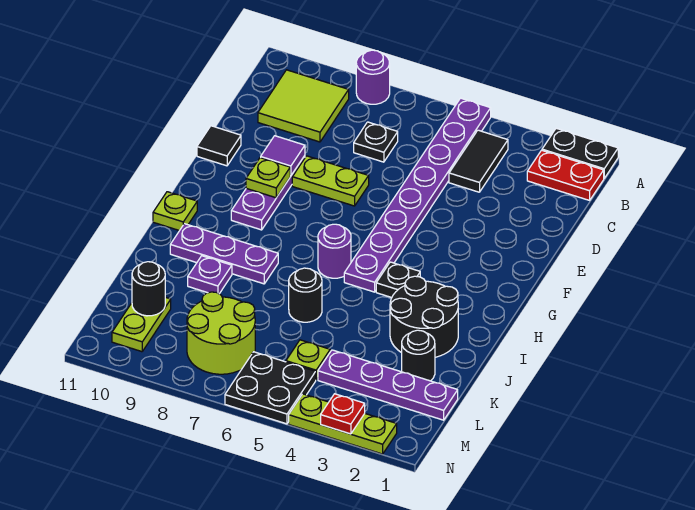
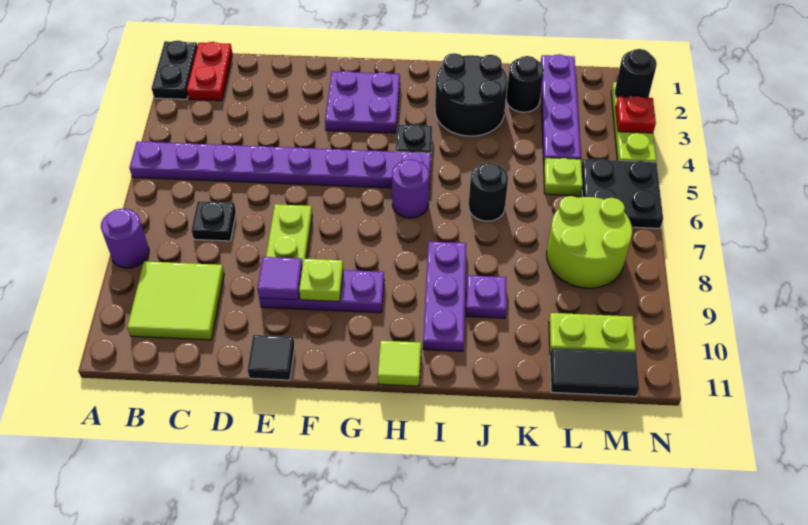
black 1x2 tile [449,130,508,192] -> black 1x2 tile moved to [550,348,639,396]
none -> purple 2x2 plate [325,71,400,133]
lime 1x1 plate [153,192,197,231] -> lime 1x1 tile [378,341,421,386]
black 1x1 round brick [132,262,165,316] -> black 1x1 round brick moved to [614,49,657,99]

